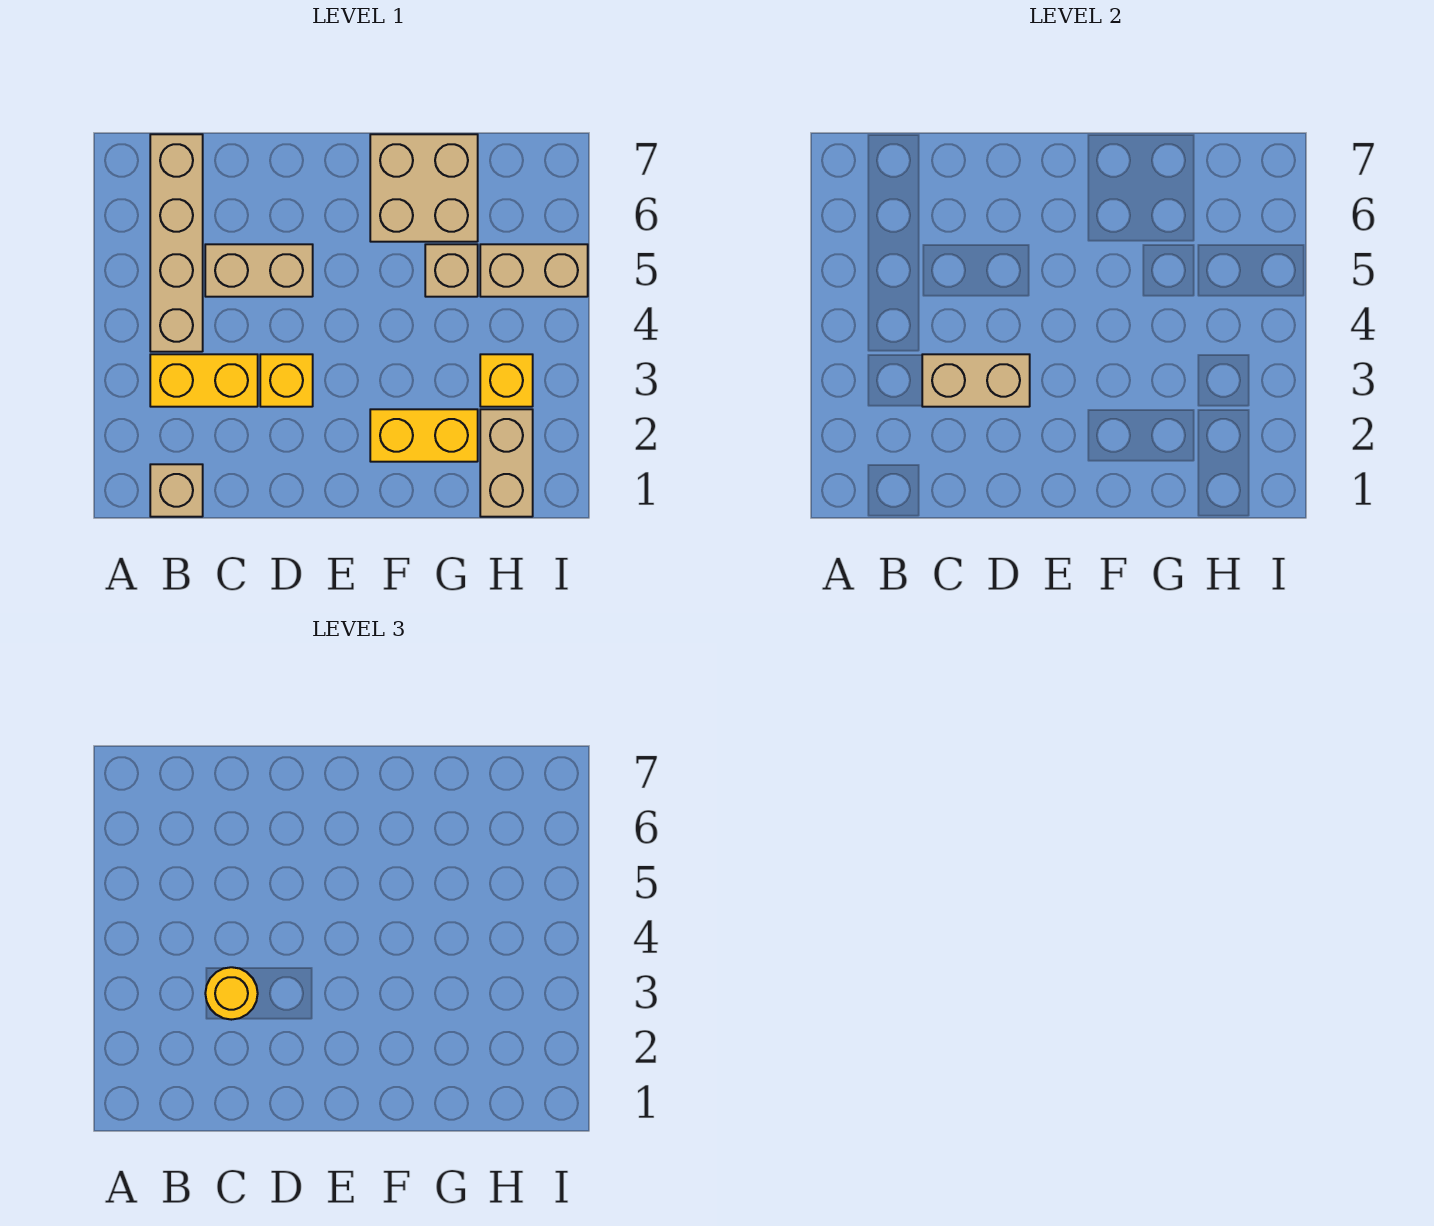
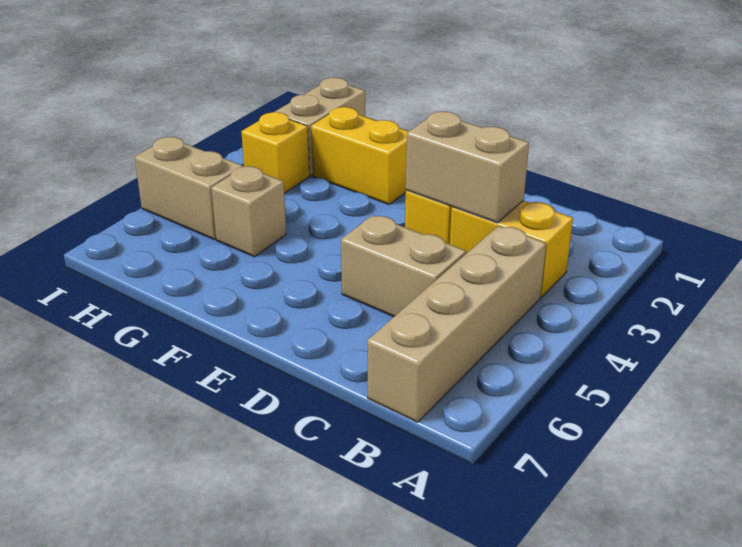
tan 1x1 brick [150,464,203,517] -> none
yellow 1x1 round brick [205,967,258,1020] -> none
tan 2x2 brick [370,134,478,242] -> none

